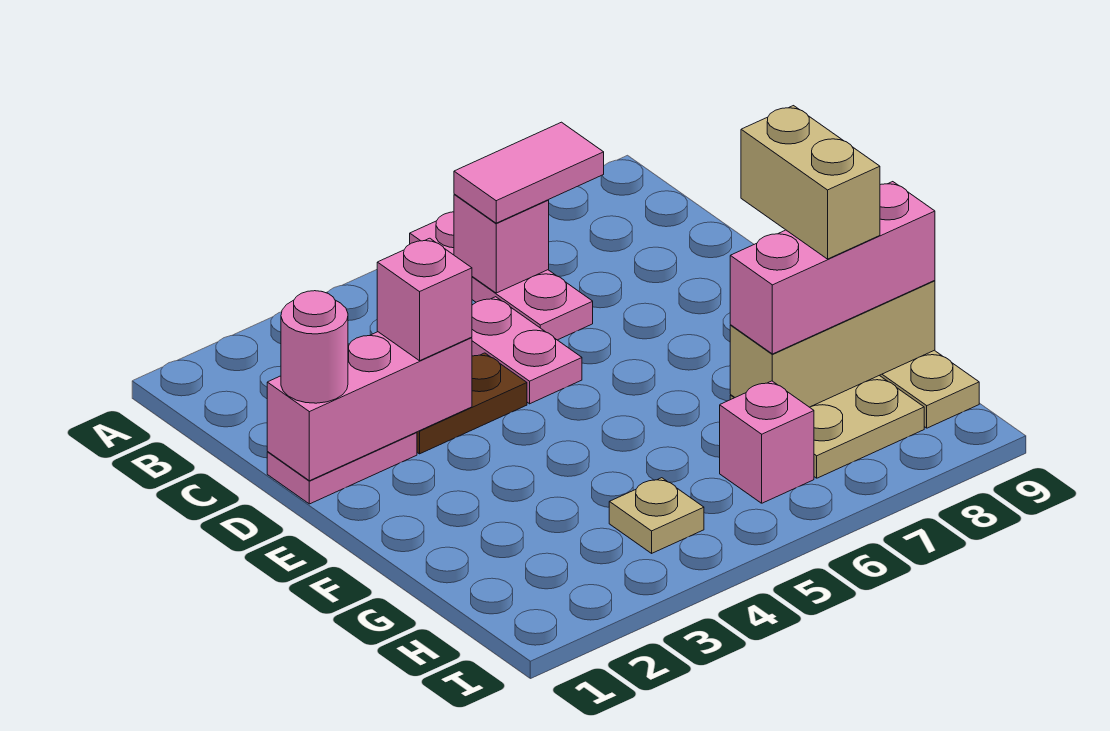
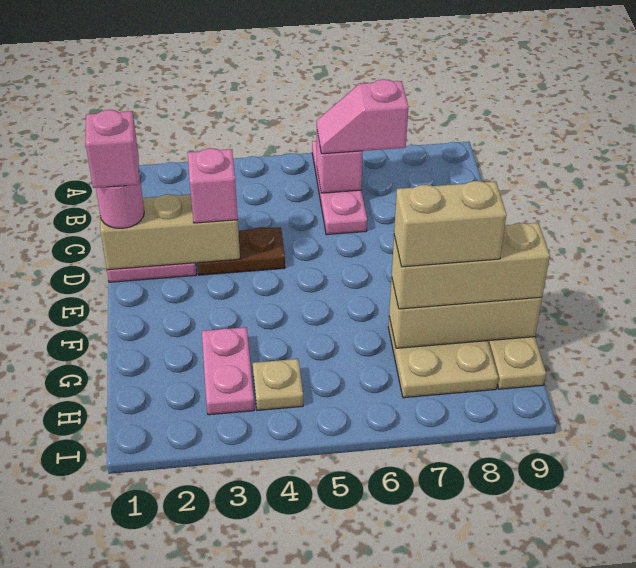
pink 1x2 tile [454,122,604,223] -> pink 1x2 slope [317,79,408,154]
pink 1x2 plate [472,297,582,404] -> pink 1x2 plate moved to [202,327,254,415]
pink 1x3 brick [267,332,472,481] -> tan 1x3 brick [100,194,240,270]
tan 1x2 brick [741,106,880,259] -> tan 1x2 brick turned to [394,181,507,267]
pink 1x3 brick [730,182,935,354] -> tan 1x3 brick [392,223,550,309]
pink 1x1 brick [720,381,814,503] -> pink 1x1 brick moved to [85,110,139,188]

